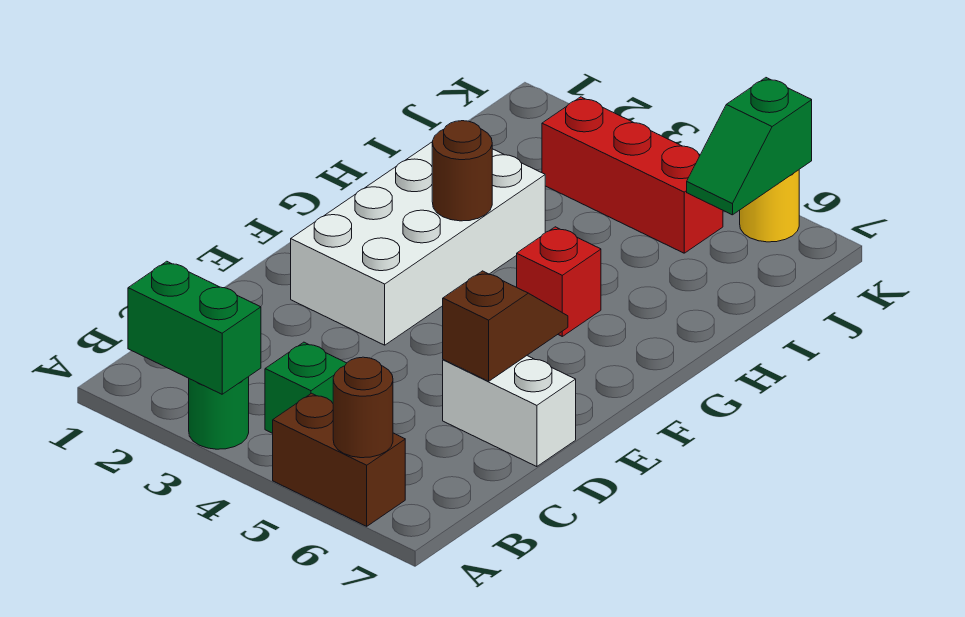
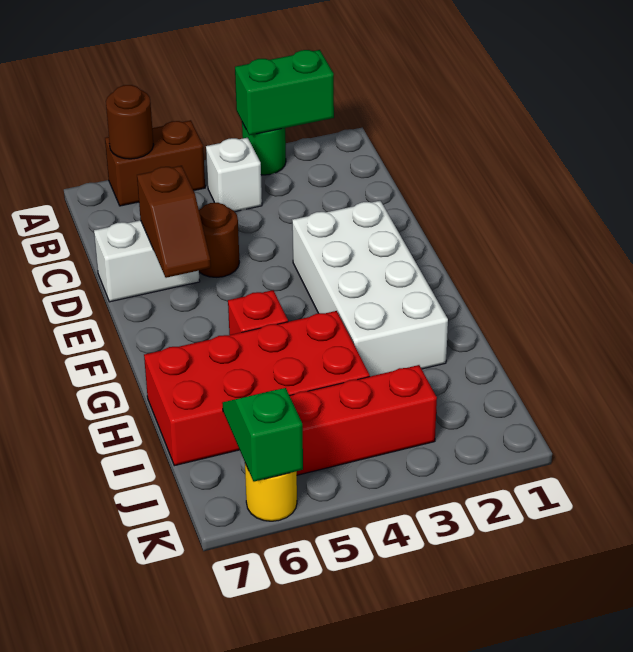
green 1x1 brick [265,342,346,433] -> white 1x1 brick [206,138,262,212]
brown 1x1 round brick [432,121,492,221] -> brown 1x1 round brick moved to [199,203,240,277]
none -> red 2x4 brick [144,311,370,466]

